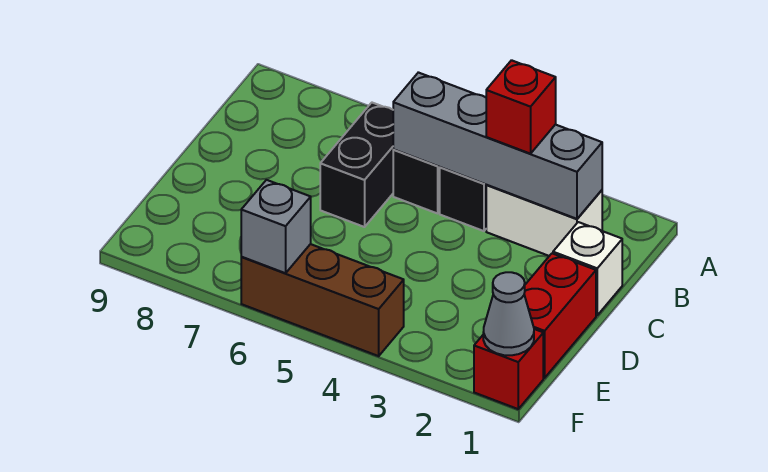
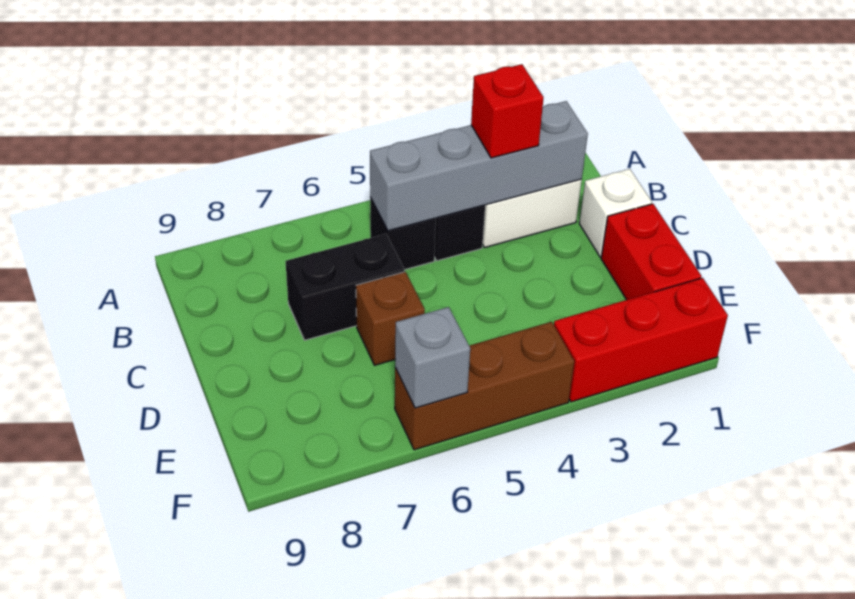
black 1x2 brick [320,103,393,227] -> black 1x2 brick turned to [286,234,405,340]
none -> brown 1x1 brick [356,272,425,365]
red 1x1 brick [474,329,543,409] -> red 1x3 brick [554,278,728,402]
grey 1x1 cone [483,272,534,355] -> none

